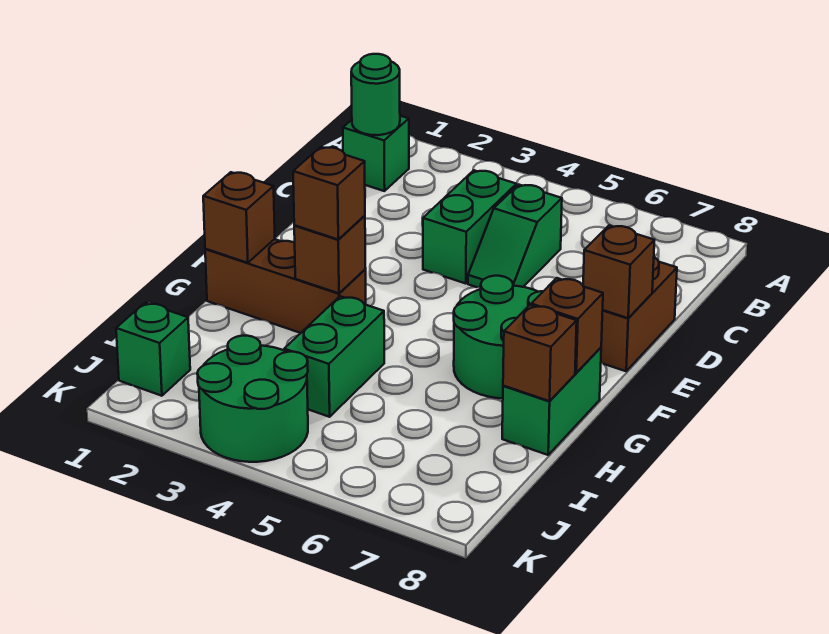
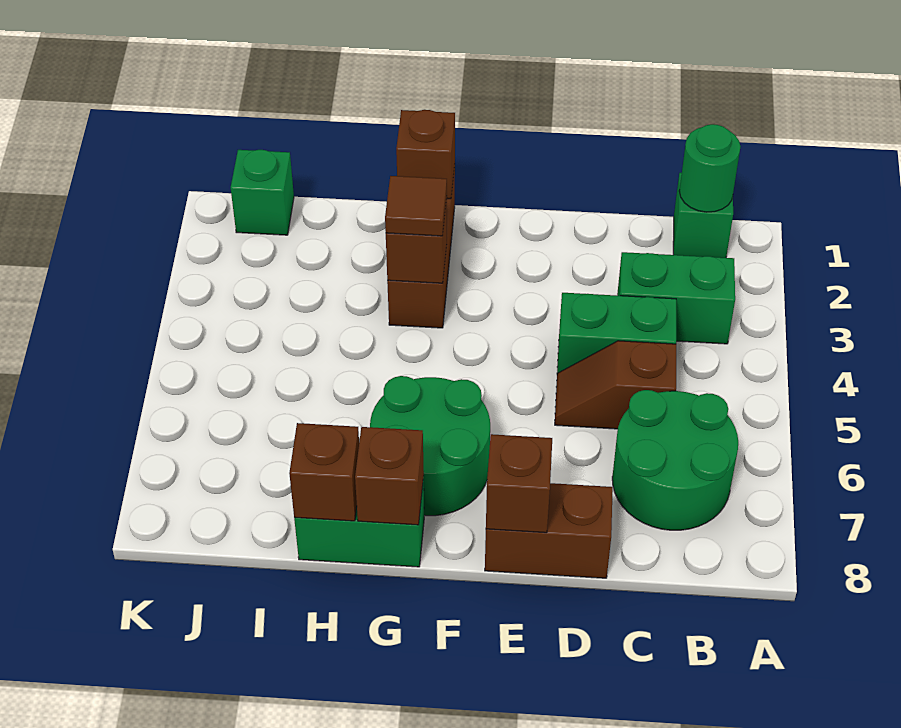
green 1x2 slope [468,185,562,288] -> brown 1x2 slope [555,341,676,429]
brown 1x1 brick [293,147,365,240] -> brown 1x1 tile [385,176,447,236]
green 1x2 brick [284,296,384,417] -> green 1x2 brick moved to [617,252,735,344]
green 2x2 round brick [197,336,308,462] -> green 2x2 round brick moved to [612,390,738,530]

